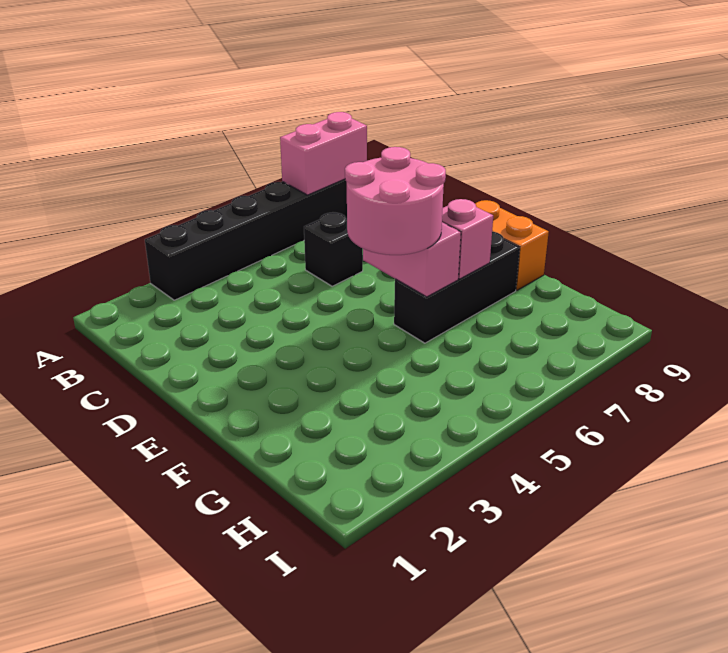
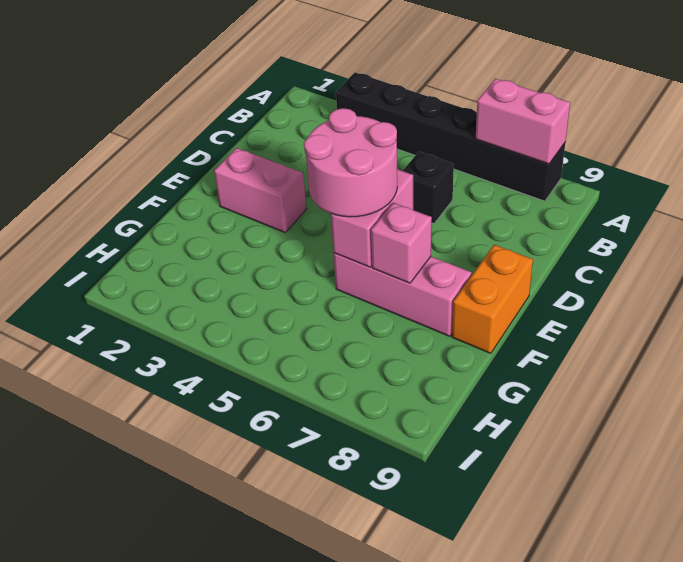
none -> pink 1x2 brick [214,148,307,233]
black 1x3 brick [394,232,520,343] -> pink 1x3 brick [334,253,471,336]

